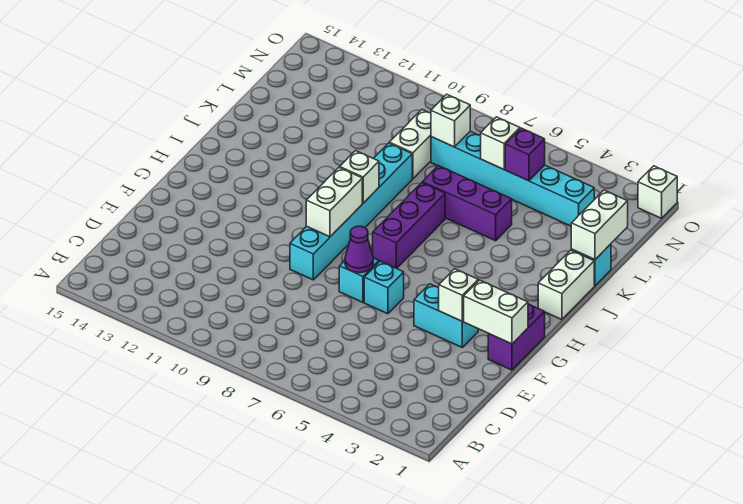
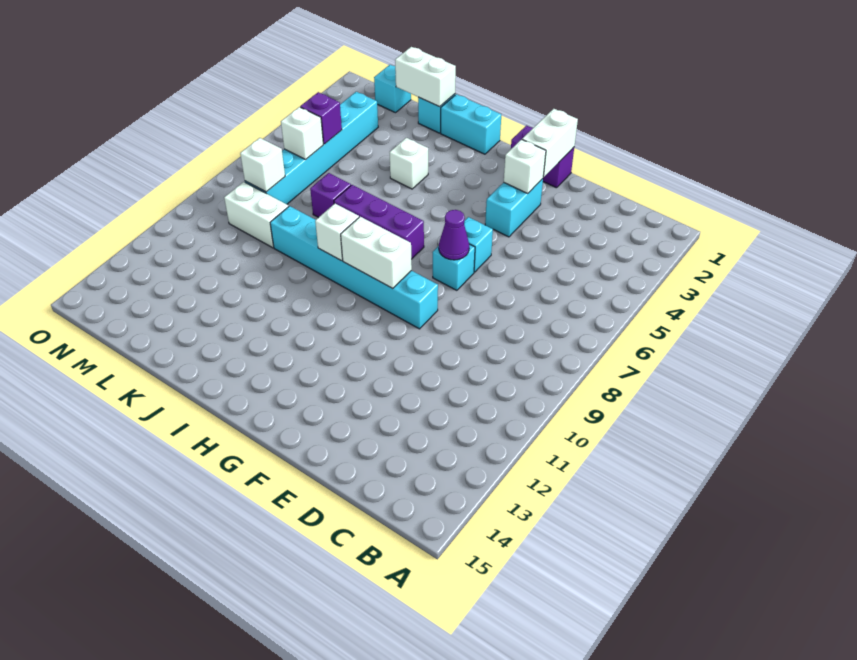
white 1x2 brick [538,250,594,320] -> cyan 1x2 brick [441,94,501,154]
purple 1x3 brick [422,166,512,241] -> purple 1x1 brick [310,173,351,218]
none -> cyan 1x1 brick [374,65,411,113]
white 1x1 brick [638,166,677,218] -> white 1x1 brick moved to [390,138,428,189]

